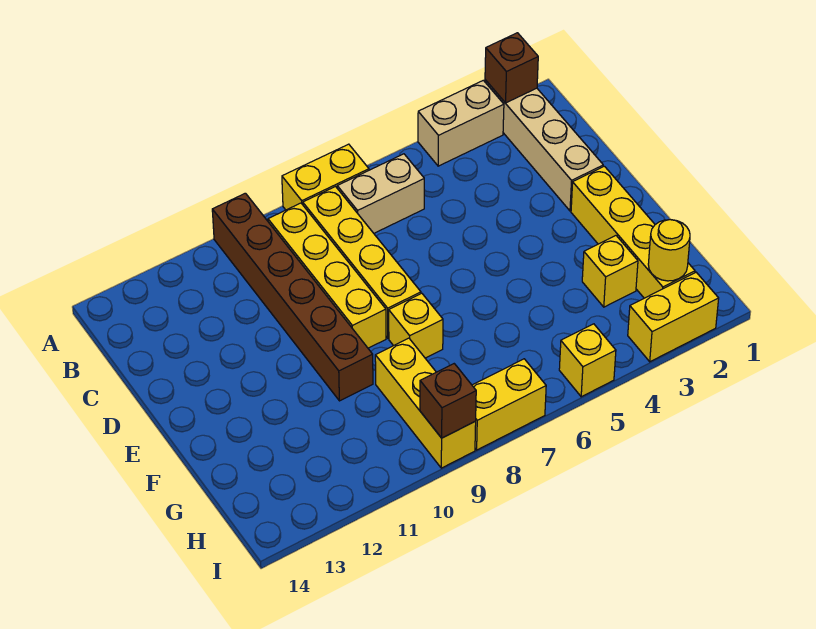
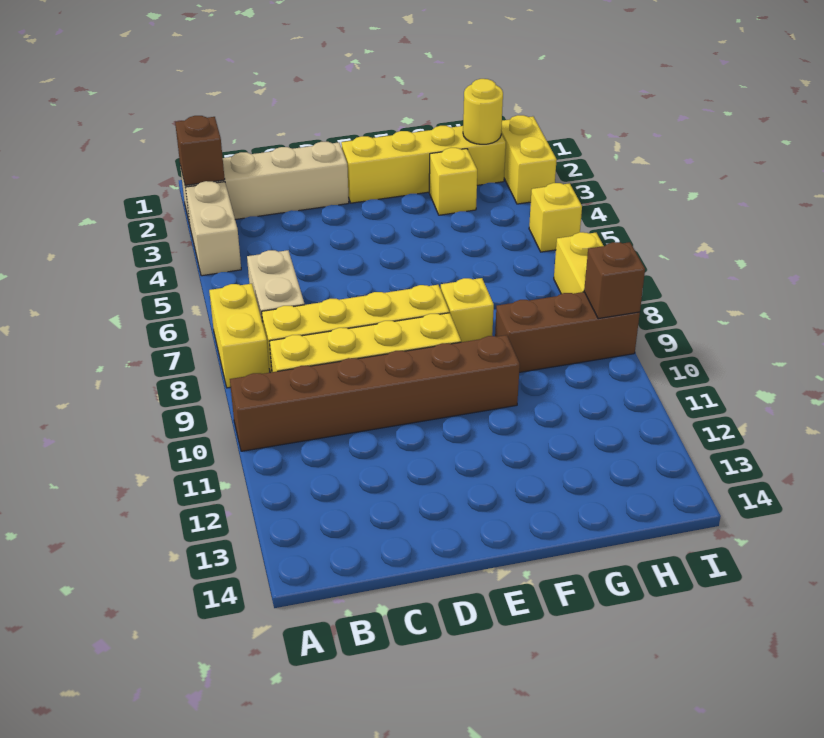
yellow 1x3 brick [375,338,476,468] -> brown 1x3 brick [495,292,640,372]

